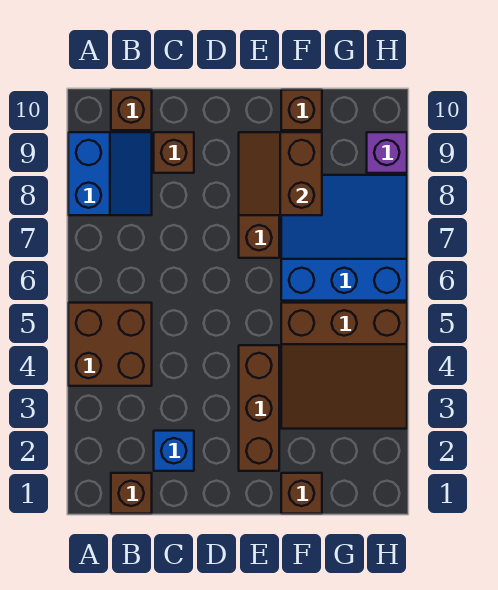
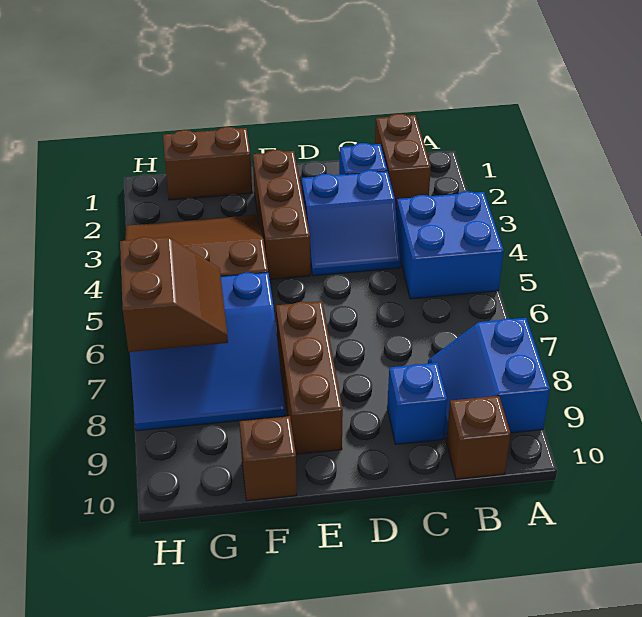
brown 2x2 brick [68,303,152,386] -> blue 2x2 brick [396,191,504,299]
brown 1x1 brick [111,473,152,514] -> brown 1x2 brick [375,114,431,209]
none -> blue 2x2 slope [301,170,400,276]
brown 1x1 brick [154,132,194,173] -> blue 1x1 brick [387,363,447,444]
brown 2x2 slope [239,132,322,215] -> brown 2x2 slope moved to [120,237,228,352]
brown 1x1 brick [281,473,322,514] -> brown 1x2 brick [163,127,252,200]
purple 1x1 brick [367,132,407,173] -> none

